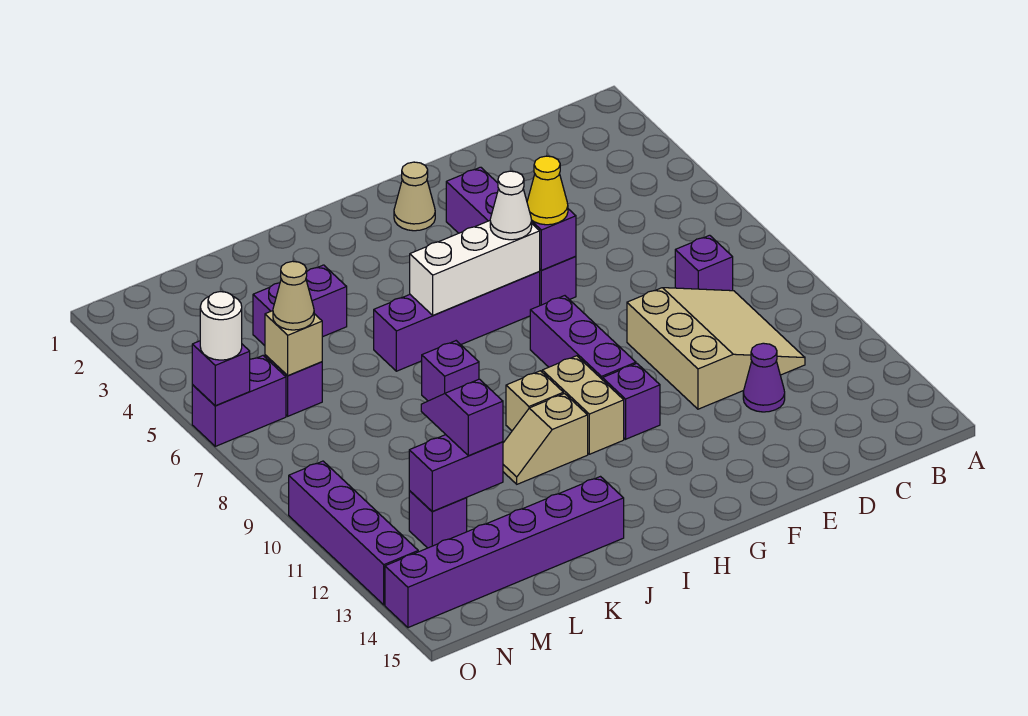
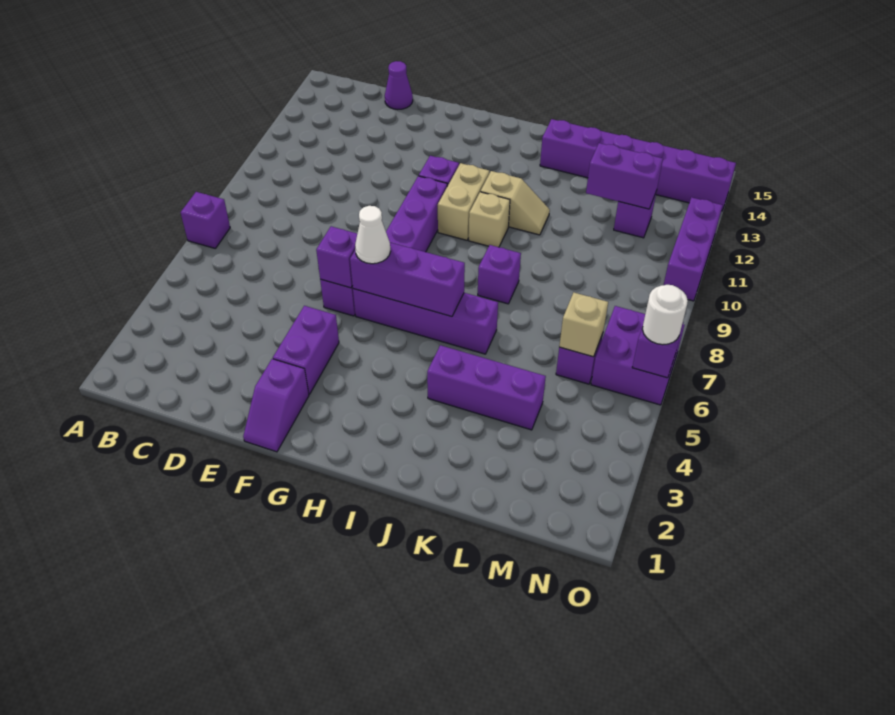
purple 1x1 brick [675,235,733,291] -> purple 1x1 brick moved to [181,192,230,248]
tan 3x3 slope [627,288,805,409] -> none
purple 1x1 cone [743,343,785,412] -> purple 1x1 cone moved to [385,61,413,109]
yellow 1x1 cone [527,156,568,225] -> none
tan 1x1 cone [394,162,435,231] -> none
white 1x3 brick [410,221,540,315] -> purple 1x3 brick [350,243,465,317]
purple 1x2 brick [253,265,347,346] -> purple 1x3 brick [427,345,546,430]
purple 1x2 slope [421,379,503,456] -> purple 1x2 slope moved to [243,359,309,452]
tan 1x1 cone [273,261,314,330] -> none
purple 1x2 brick [192,356,286,446] -> purple 2x2 brick [591,306,684,405]
purple 1x4 brick [289,461,418,605] -> purple 1x3 brick [664,197,723,301]

